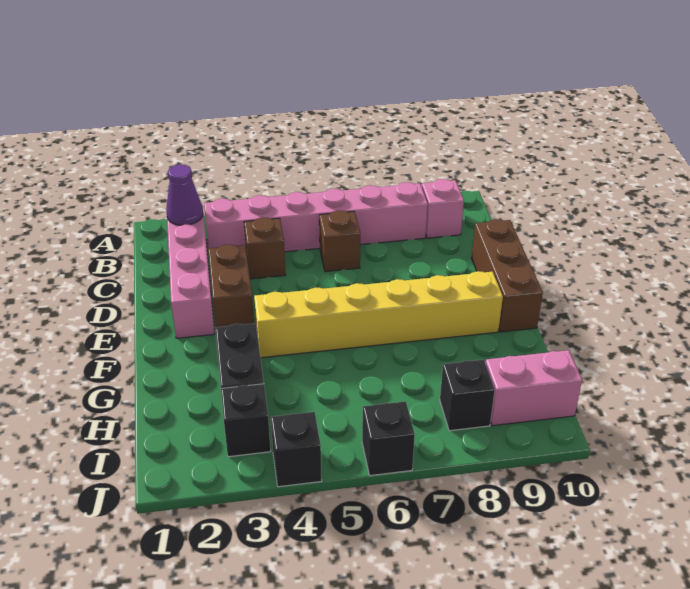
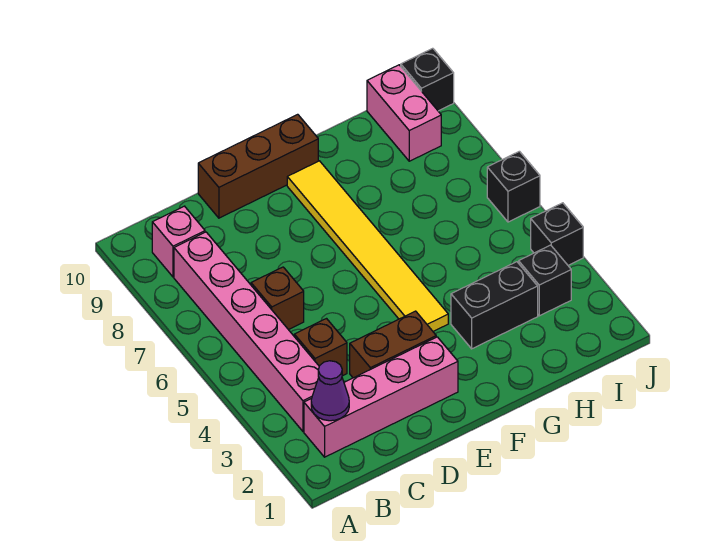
yellow 1x6 brick [254,271,503,358] -> yellow 1x6 tile [287,161,448,331]
black 1x1 brick [440,360,495,431] -> black 1x1 brick moved to [401,48,454,111]

